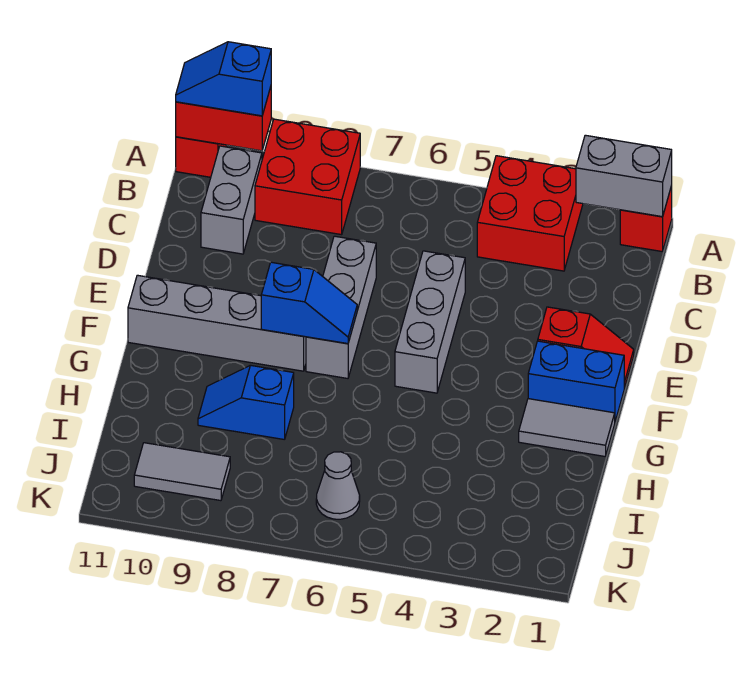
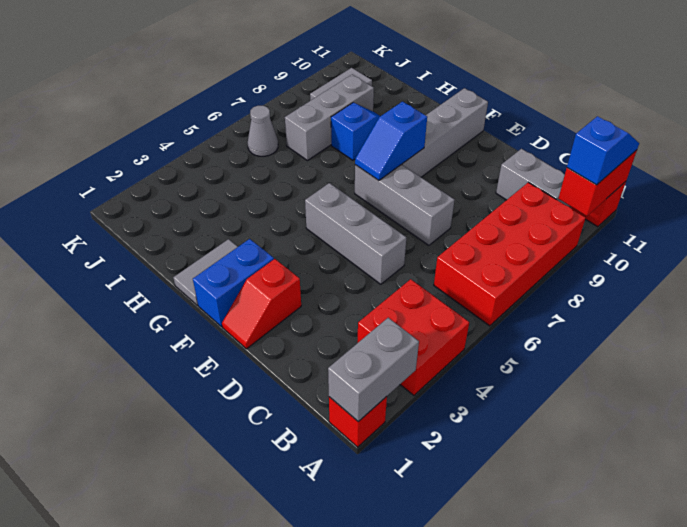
red 2x2 brick [255,119,360,235] -> red 2x4 brick [434,182,586,326]
none -> grey 1x3 brick [285,74,374,161]

